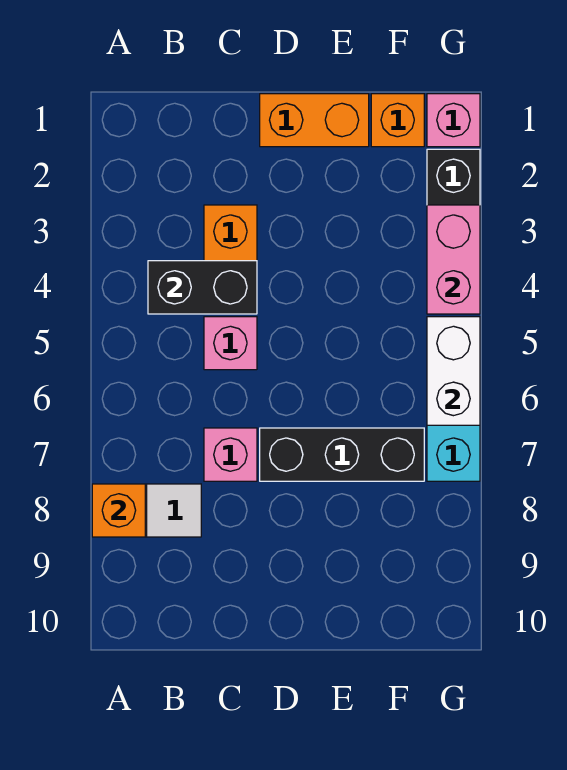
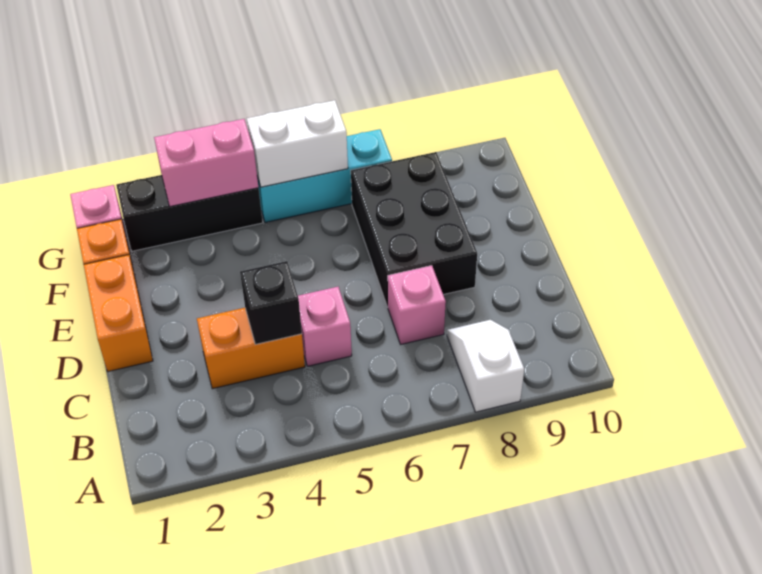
orange 1x1 brick [92,484,145,537] -> none
black 1x2 brick [148,261,257,314] -> black 1x1 brick [240,261,302,344]
black 1x3 brick [260,428,424,481] -> black 2x3 brick [351,152,477,307]

